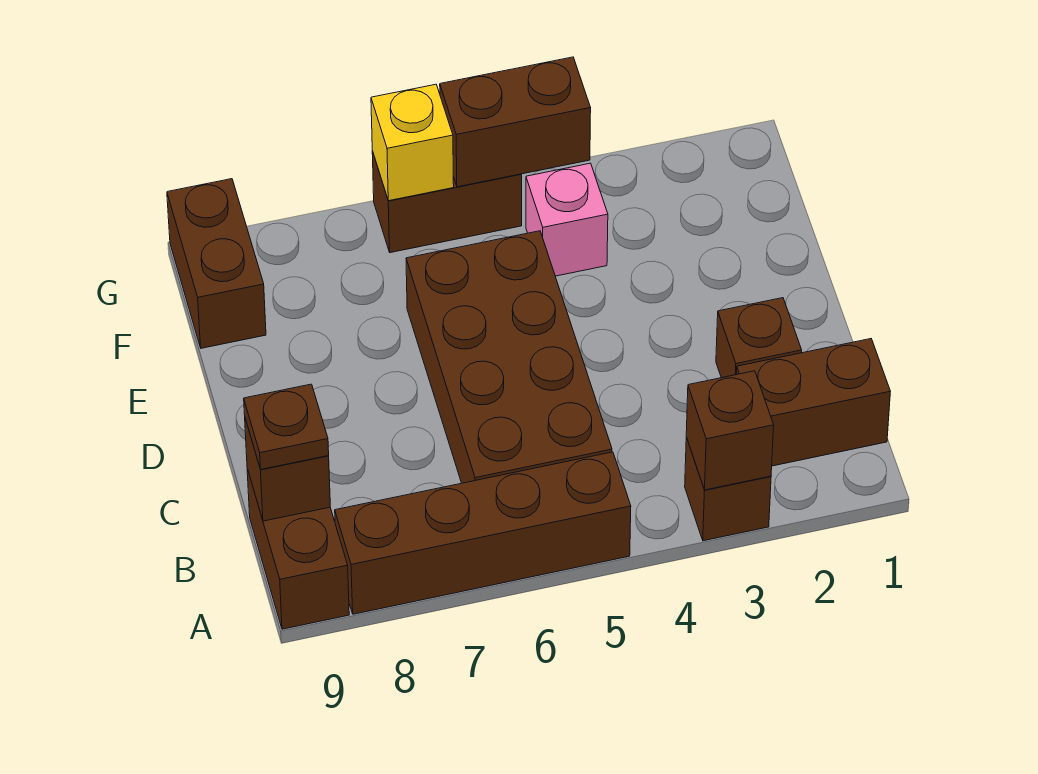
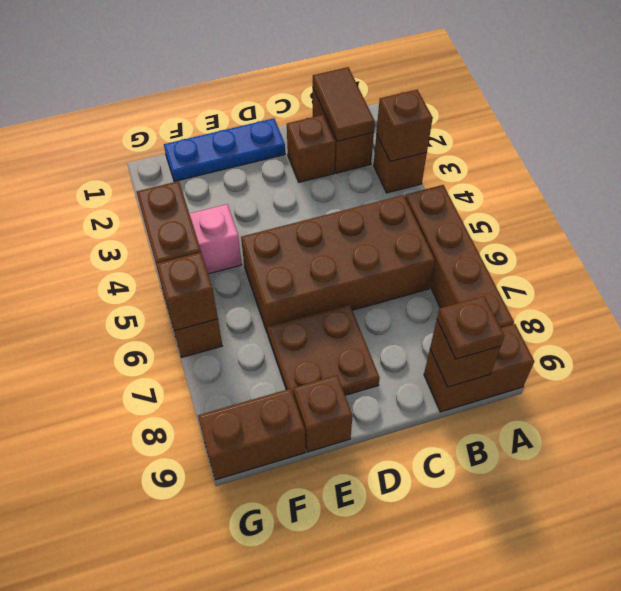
none -> brown 1x2 tile [313,67,375,141]
none -> blue 1x3 plate [164,118,285,181]
none -> brown 2x2 plate [267,304,380,395]
none -> brown 1x1 brick [293,375,353,452]
yellow 1x1 brick [371,84,454,201] -> brown 1x1 brick [157,252,218,331]

